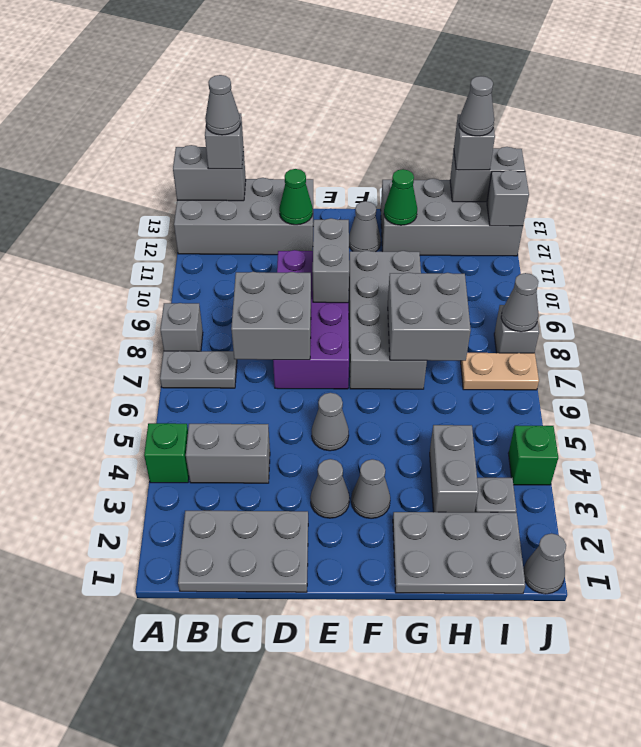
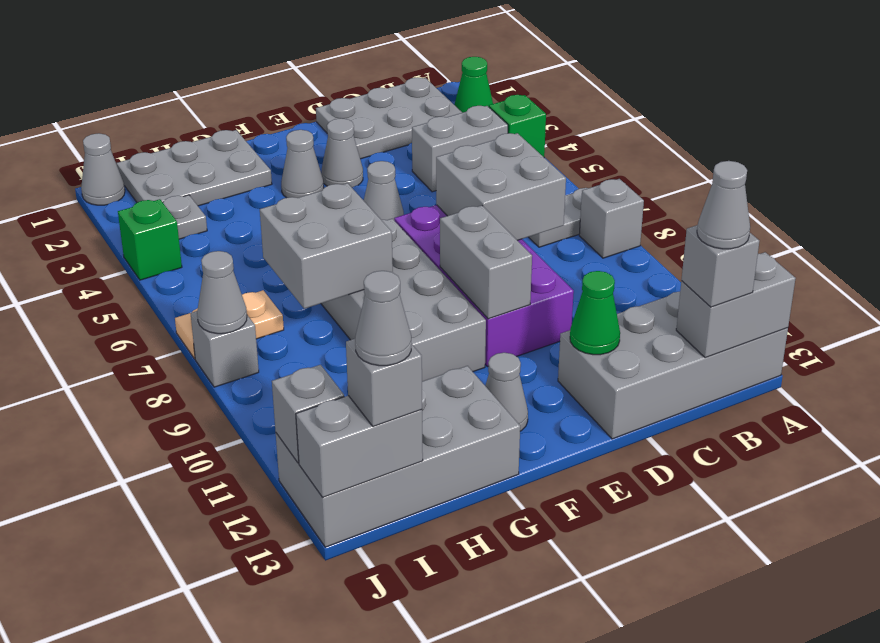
green 1x1 cone [384,169,417,225] -> green 1x1 cone moved to [454,57,493,113]
grey 1x2 brick [430,425,478,512] -> none

